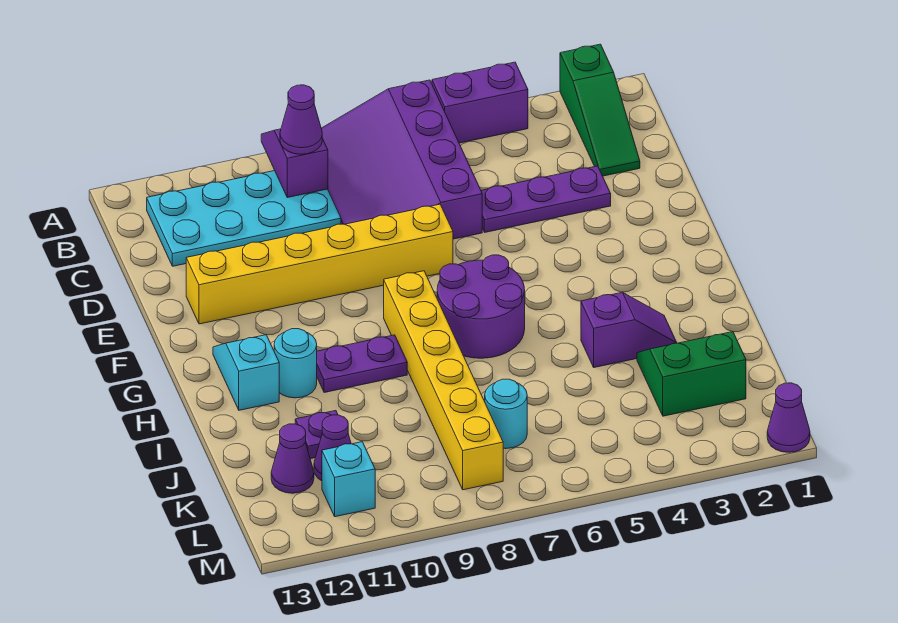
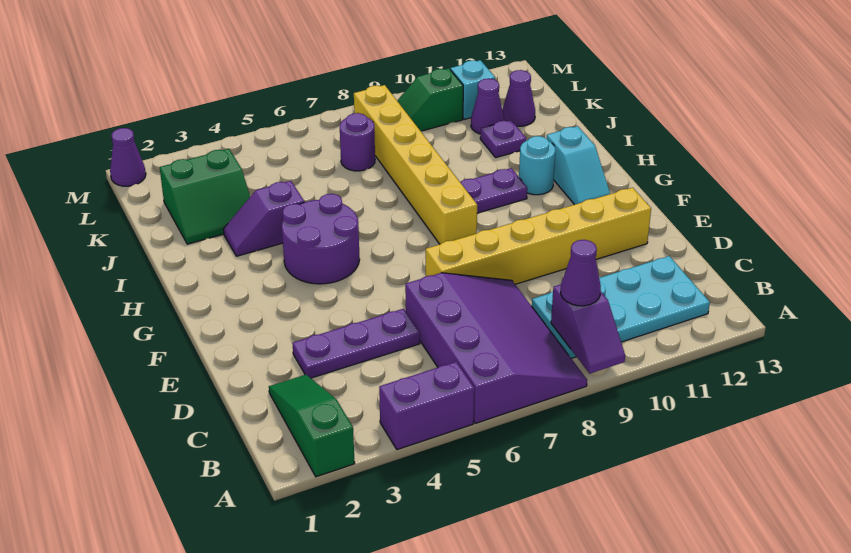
purple 2x2 round brick [437,255,525,358] -> purple 2x2 round brick moved to [282,194,360,284]
cyan 1x1 round brick [485,379,527,449] -> purple 1x1 round brick [340,113,375,171]
none -> green 1x2 slope [397,68,463,131]

